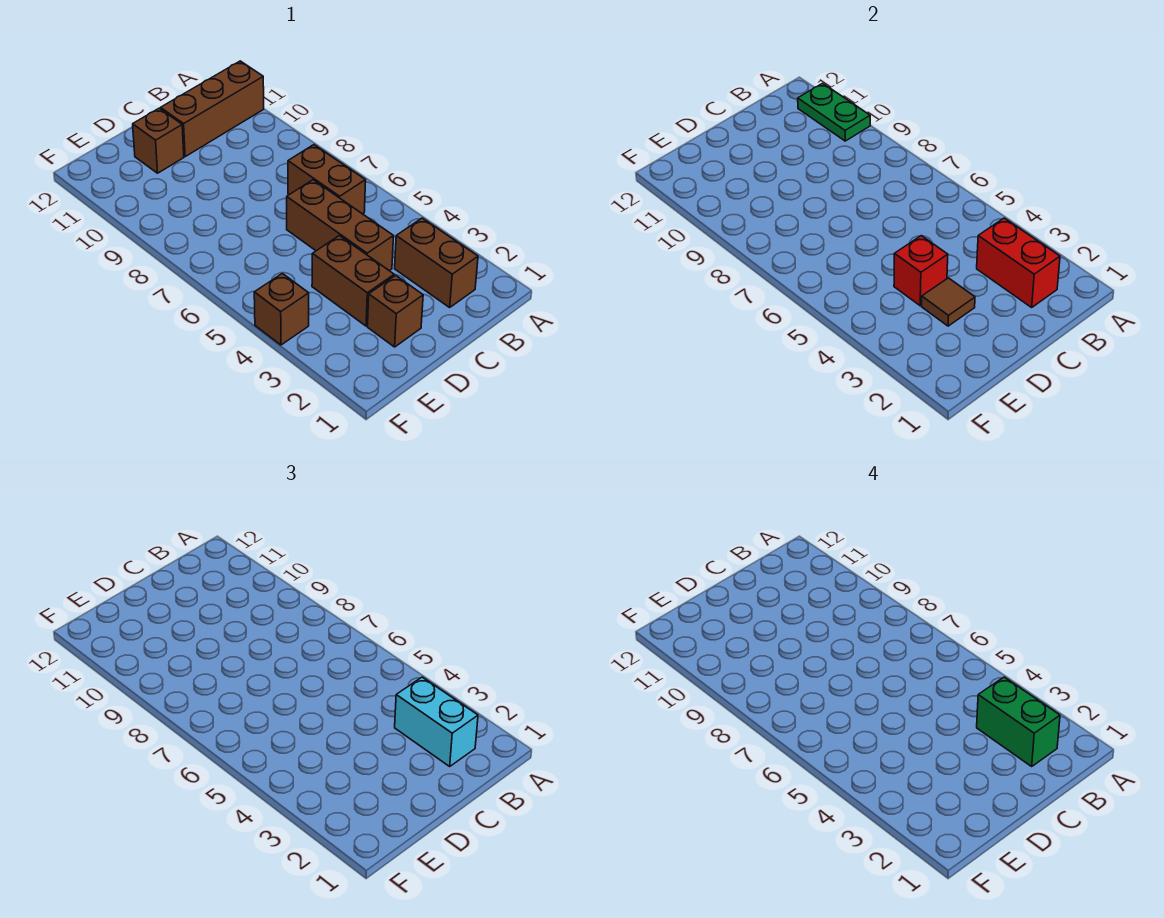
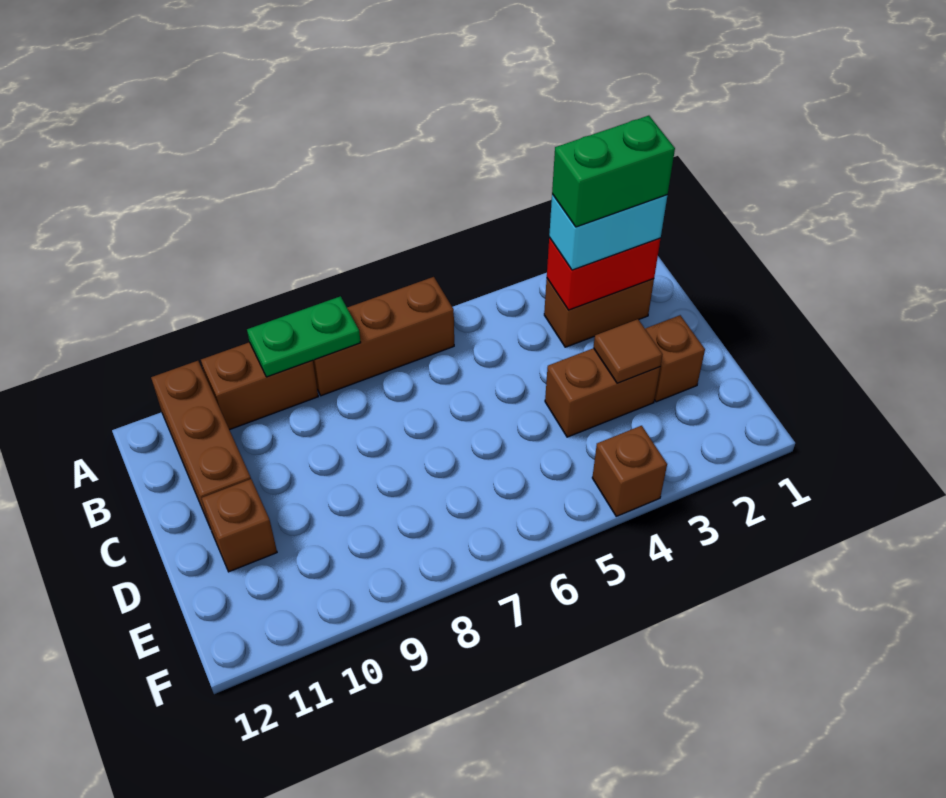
green 1x2 plate [798,83,870,141] -> green 1x2 plate moved to [247,296,361,377]
brown 1x2 brick [288,145,366,214] -> brown 1x2 brick moved to [201,342,318,430]
brown 1x3 brick [287,180,394,271] -> brown 1x3 brick moved to [313,277,454,396]
red 1x1 brick [894,236,948,306] -> none

